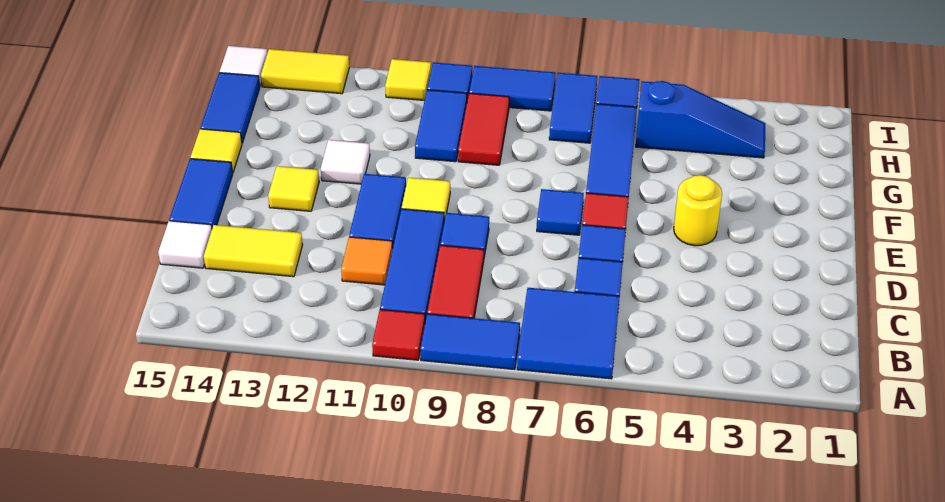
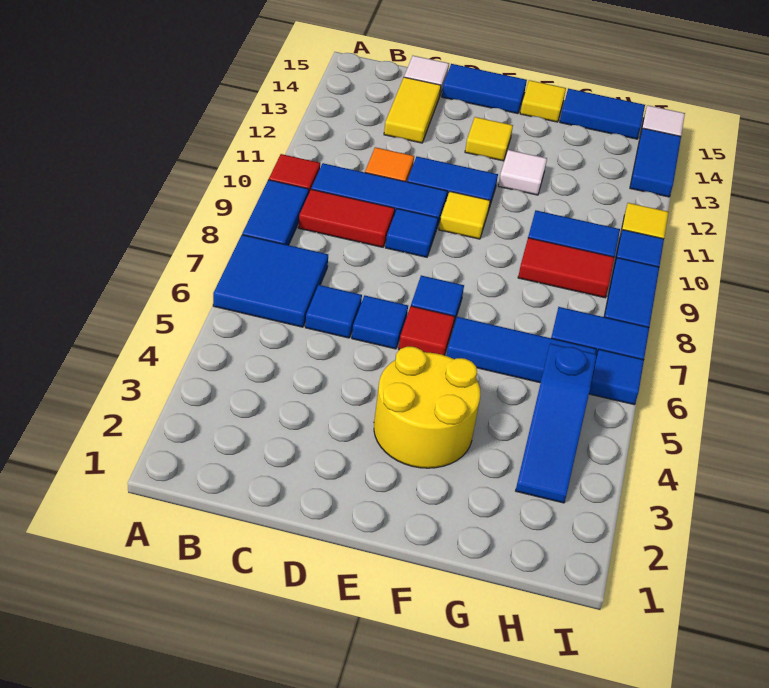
yellow 1x1 round brick [674,175,722,246] -> yellow 2x2 round brick [374,347,481,468]
yellow 1x2 tile [261,49,349,94] -> blue 1x2 tile [630,128,681,197]

